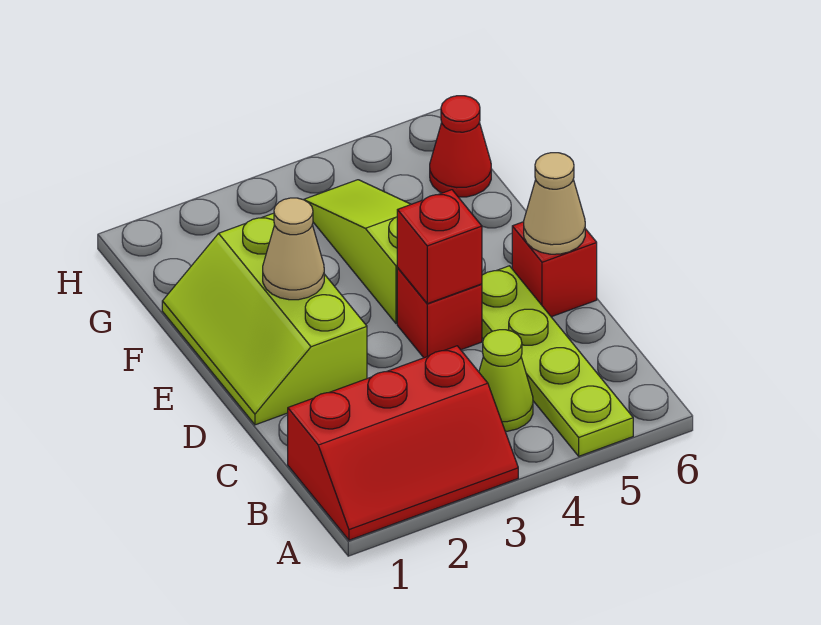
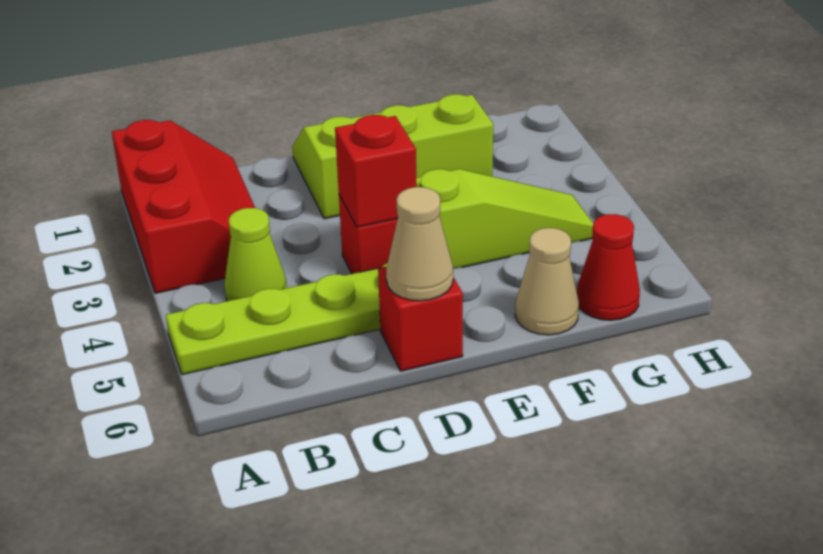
red 2x3 slope [288,346,518,540] -> red 2x3 slope turned to [112,120,255,293]
tan 1x1 cone [263,198,324,300] -> tan 1x1 cone moved to [515,228,579,335]

